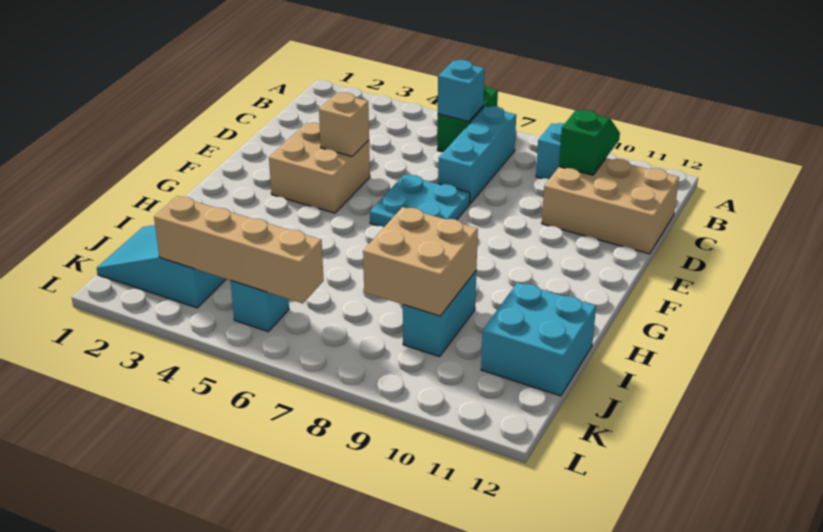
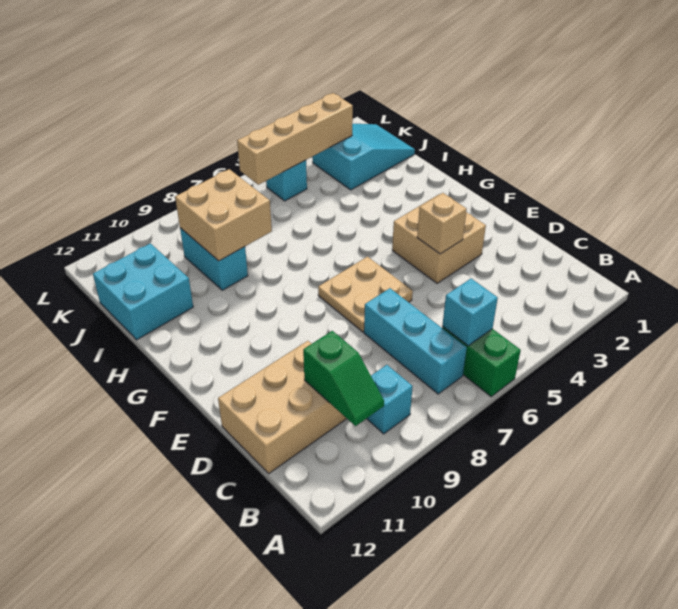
cyan 2x2 plate [370,175,470,227] -> tan 2x2 plate [318,257,413,332]

